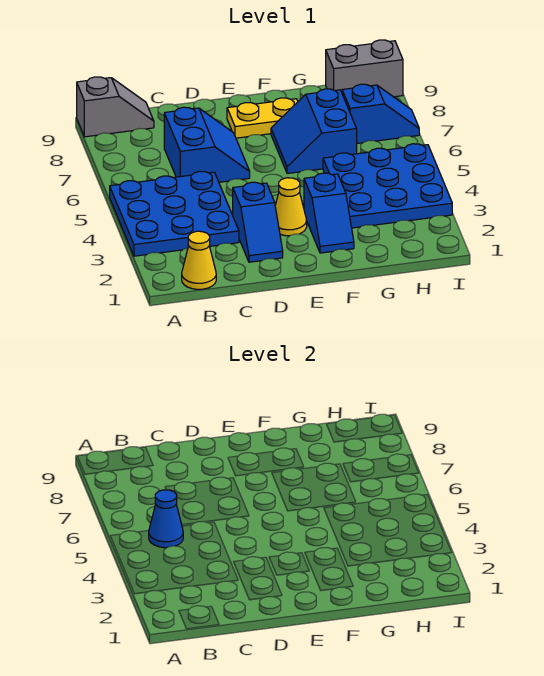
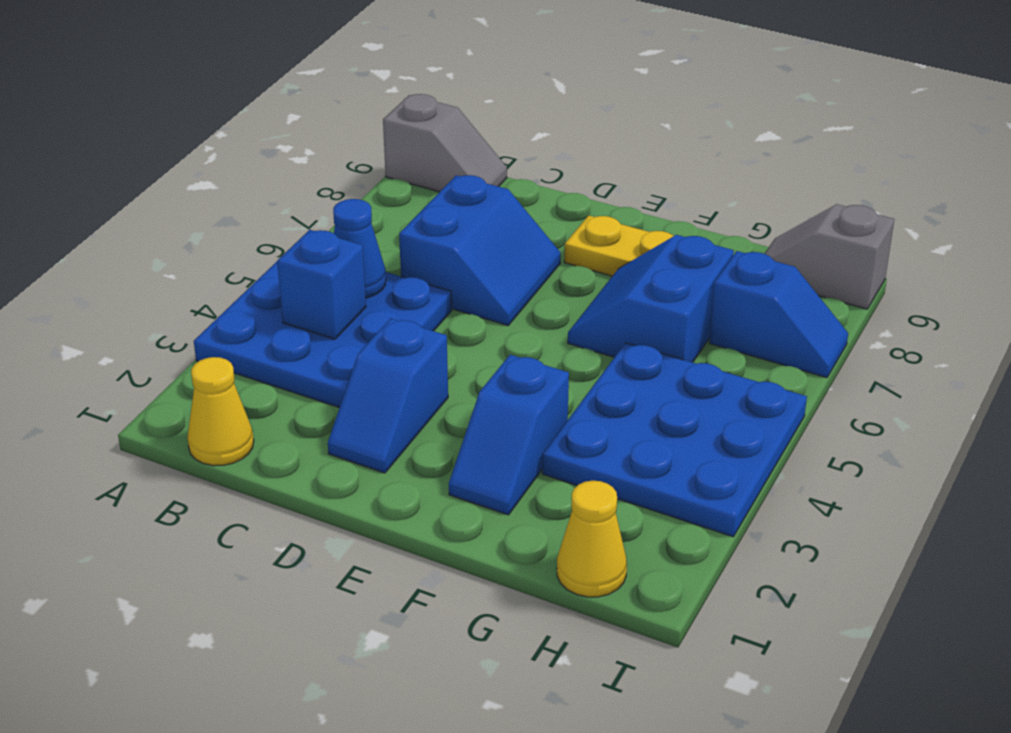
none -> blue 1x1 brick [277,230,366,339]
yellow 1x1 cone [275,178,307,236] -> yellow 1x1 cone moved to [557,481,627,597]
grey 1x2 brick [326,40,403,97] -> grey 1x2 slope [765,204,894,309]

